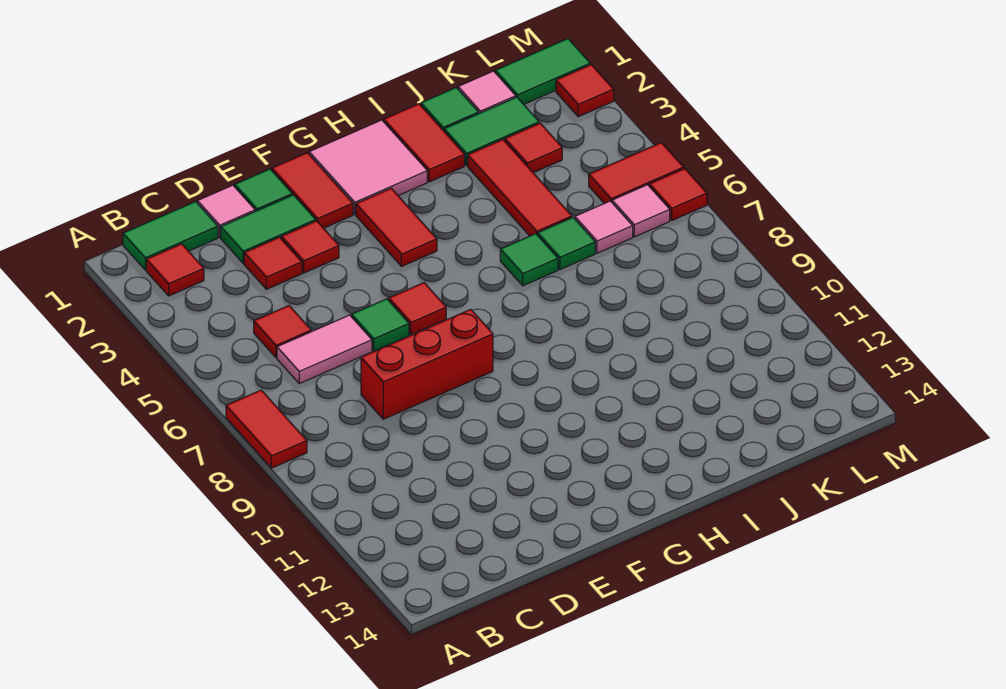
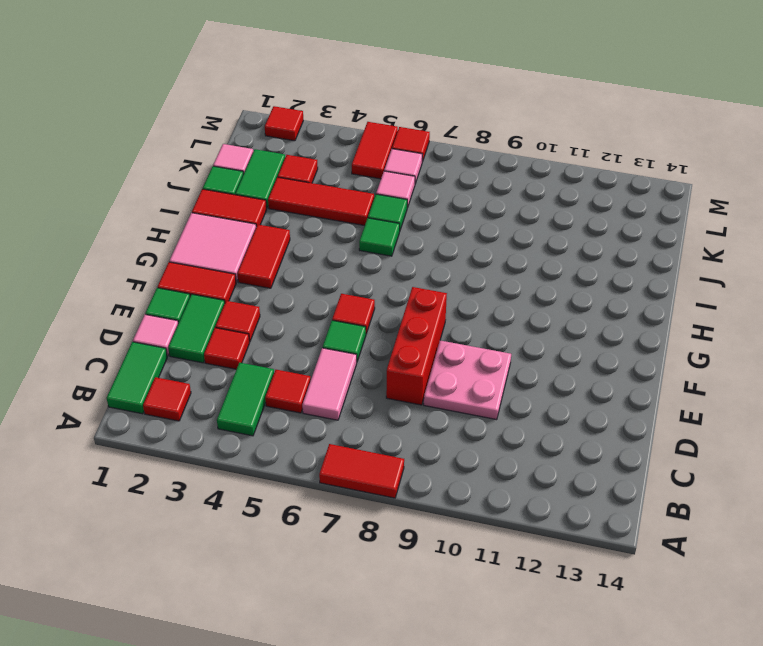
none -> pink 2x2 plate [424,340,511,420]
red 1x2 tile [356,188,437,266] -> red 1x2 tile turned to [237,225,290,288]
green 1x2 tile [495,39,590,104] -> green 1x2 tile moved to [217,363,274,436]

